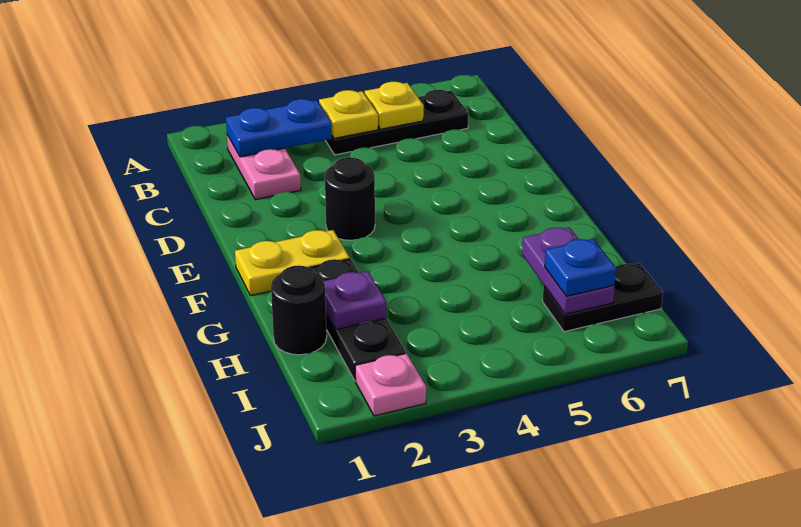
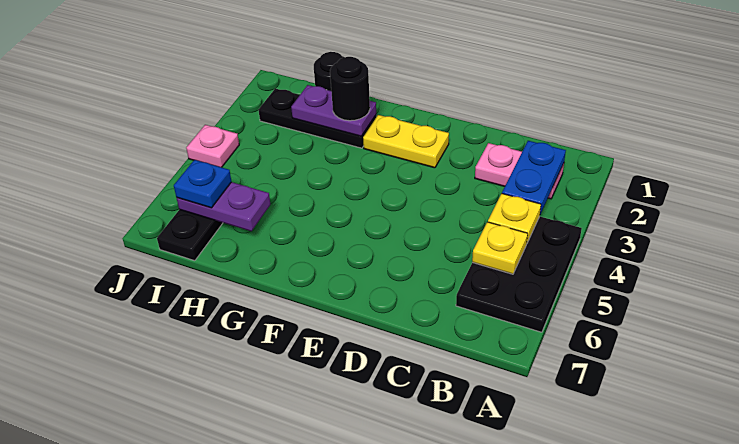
black 1x3 plate [325,90,468,155] -> black 2x3 plate [456,216,582,332]
black 1x1 round brick [325,157,375,240] -> black 1x1 round brick moved to [330,57,370,121]
yellow 1x2 plate [235,230,350,296] -> yellow 1x2 plate turned to [363,115,449,168]
purple 1x1 plate [324,271,386,330] -> purple 1x2 plate [291,85,376,136]
pink 1x1 plate [355,353,426,416] -> pink 1x1 plate moved to [186,125,239,167]

